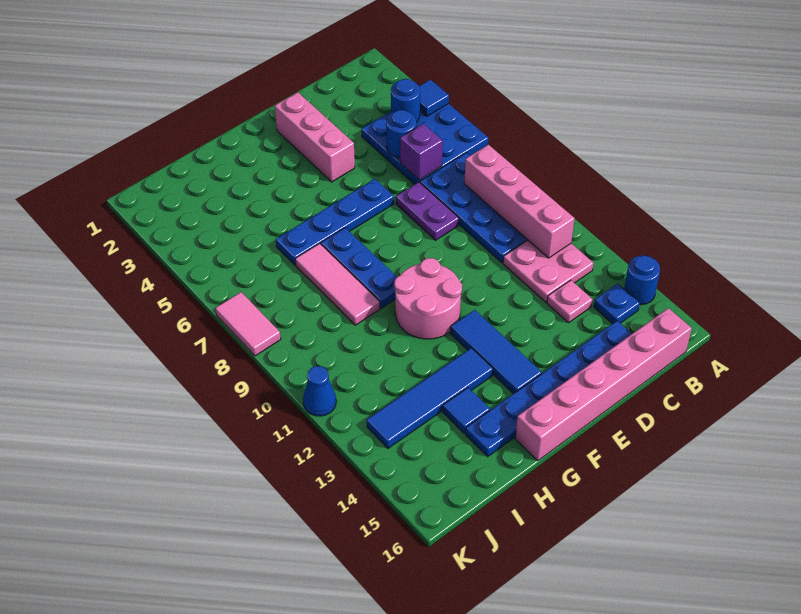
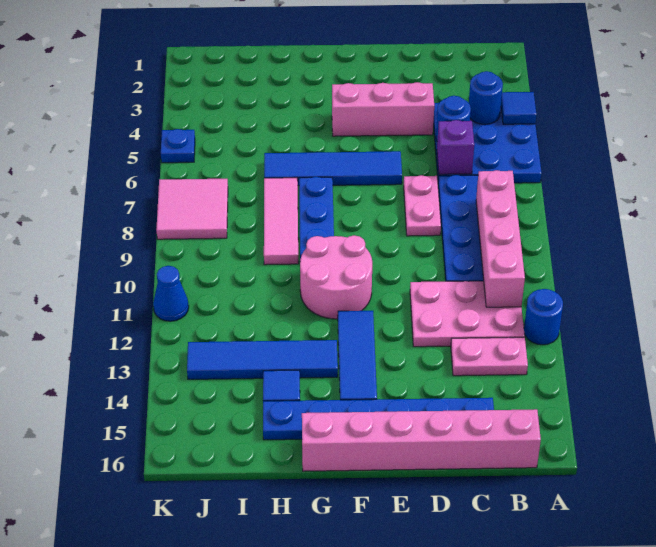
blue 1x1 round brick [624,256,660,305] -> blue 1x1 round brick moved to [524,289,563,345]
pink 2x2 plate [503,240,594,302] -> pink 2x3 plate [410,281,525,347]
blue 1x1 plate [594,284,640,324] -> blue 1x1 plate moved to [161,129,195,163]
pink 1x1 plate [547,280,593,323] -> pink 1x2 plate [451,337,528,376]
purple 1x2 plate [396,182,459,240] -> pink 1x2 plate [404,175,441,236]
pink 1x3 brick [275,92,355,182] -> pink 1x3 brick turned to [332,82,434,136]
blue 1x4 plate [276,179,394,265] -> blue 1x4 tile [264,151,402,186]
pink 1x2 tile [215,292,281,356] -> pink 2x2 tile [156,179,228,239]

